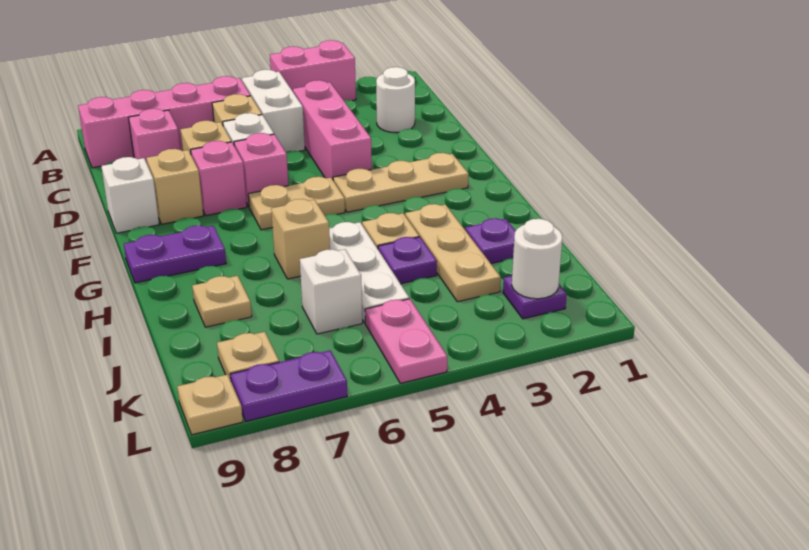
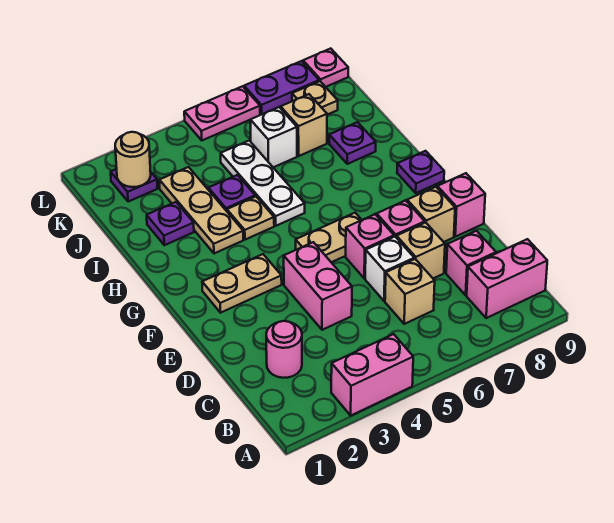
white 1x2 brick [242,70,305,152] -> none
pink 1x4 brick [78,76,250,168] -> pink 1x2 brick [467,239,547,318]
white 1x1 round brick [376,67,415,133] -> pink 1x1 round brick [266,321,302,378]
pink 1x3 brick [293,80,372,179] -> pink 1x2 brick [284,242,352,330]
white 1x1 brick [101,157,159,233] -> pink 1x1 brick [437,173,485,237]
tan 1x3 plate [333,153,469,212] -> tan 1x2 plate [202,254,282,313]
purple 1x2 plate [124,225,226,283] -> purple 1x1 plate [397,151,444,193]
tan 1x1 brick [271,199,330,279] -> tan 1x1 brick moved to [281,94,327,156]
tan 1x1 plate [192,276,252,327] -> purple 1x1 plate [329,122,376,164]
white 1x1 round brick [512,219,562,299] -> tan 1x1 round brick [115,132,151,187]
pink 1x2 plate [365,299,447,383] -> pink 1x2 plate turned to [184,86,260,140]
tan 1x1 plate [177,374,243,435] -> pink 1x1 plate [303,49,348,87]

